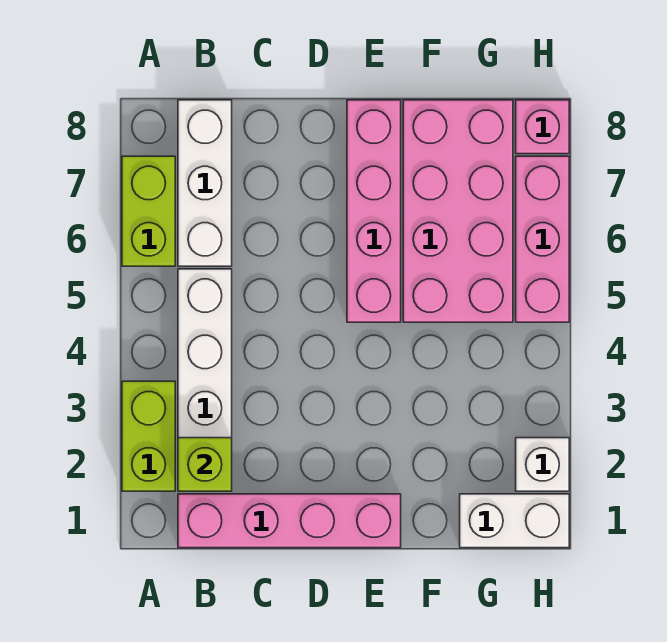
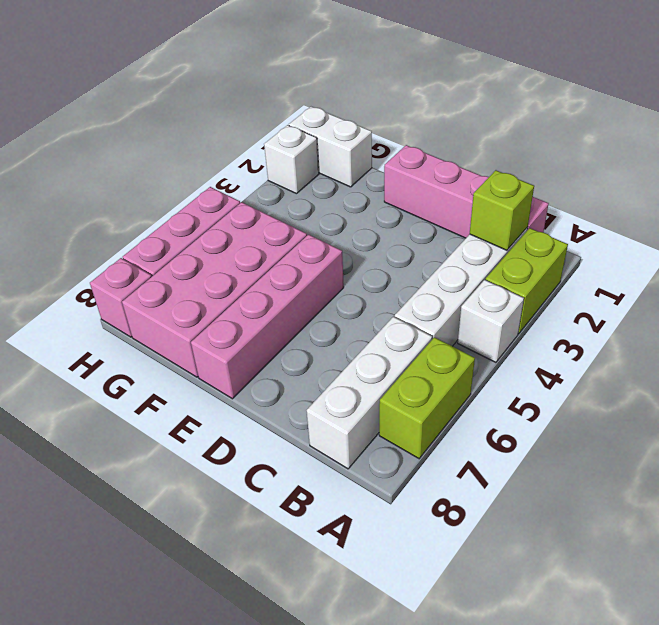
none -> white 1x1 brick [458,280,524,362]

